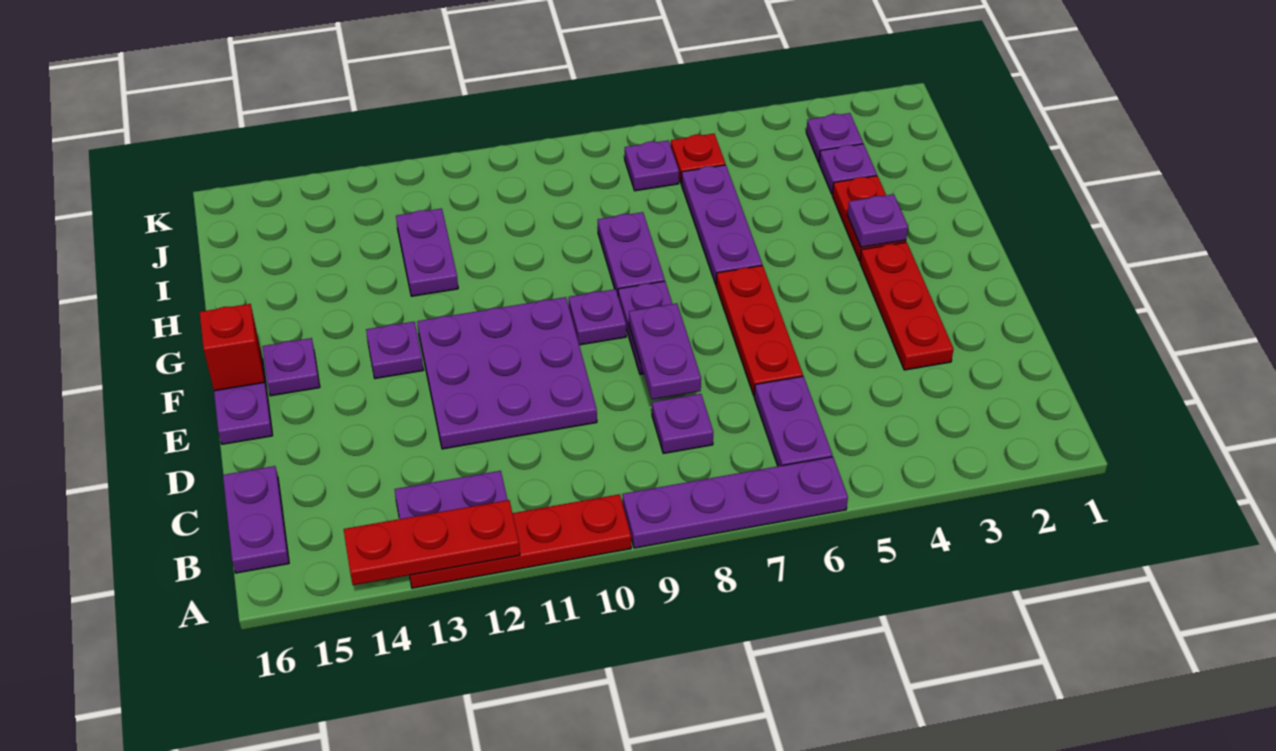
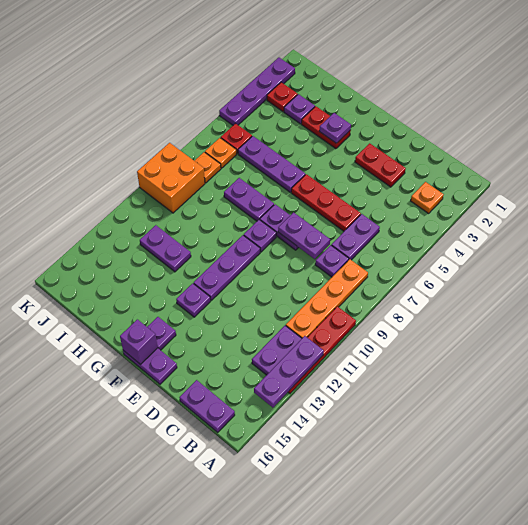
purple 1x4 plate [622,457,848,548] -> purple 1x4 plate moved to [219,58,295,125]
red 1x3 plate [344,500,520,585] -> purple 1x3 plate [254,336,324,408]
none -> orange 1x1 plate [411,182,444,213]
purple 1x2 plate [754,376,832,466] -> purple 1x2 plate turned to [331,214,380,260]
none -> orange 1x4 plate [286,259,368,338]
red 1x3 plate [860,242,954,370] -> red 1x2 plate [355,143,406,187]
purple 3x3 plate [417,297,597,449] -> purple 1x3 plate [194,235,260,300]
red 1x1 brick [200,304,265,391] -> purple 1x1 brick [120,319,158,364]
purple 1x1 plate [806,113,863,162] -> red 1x1 plate [267,82,298,112]
purple 1x1 plate [625,141,679,191] -> orange 1x1 plate [205,138,237,168]
none -> orange 1x1 plate [195,152,221,183]
none -> orange 2x2 brick [137,143,205,213]

